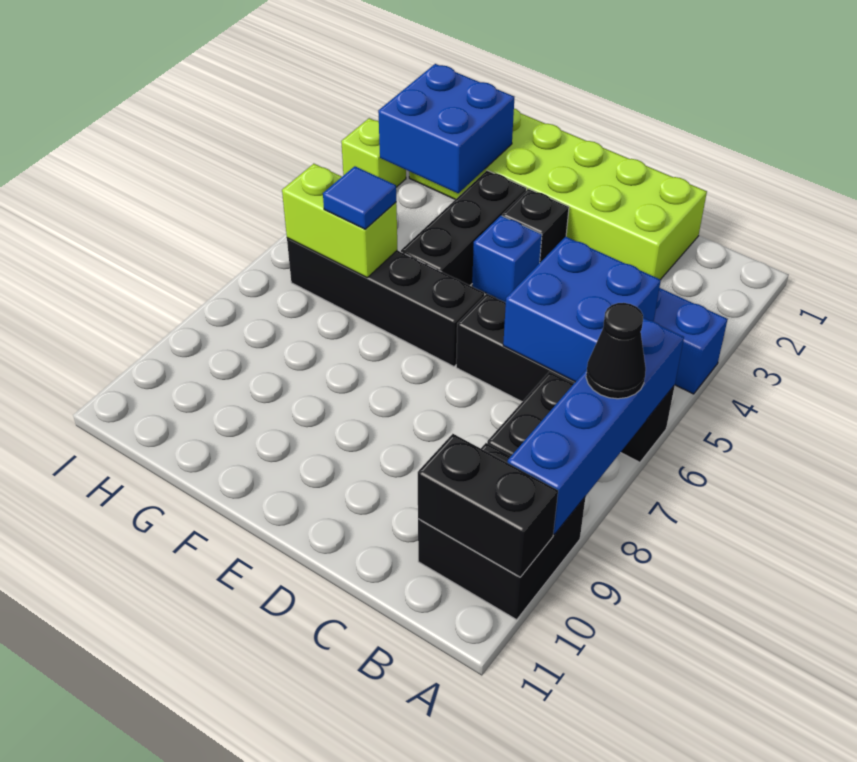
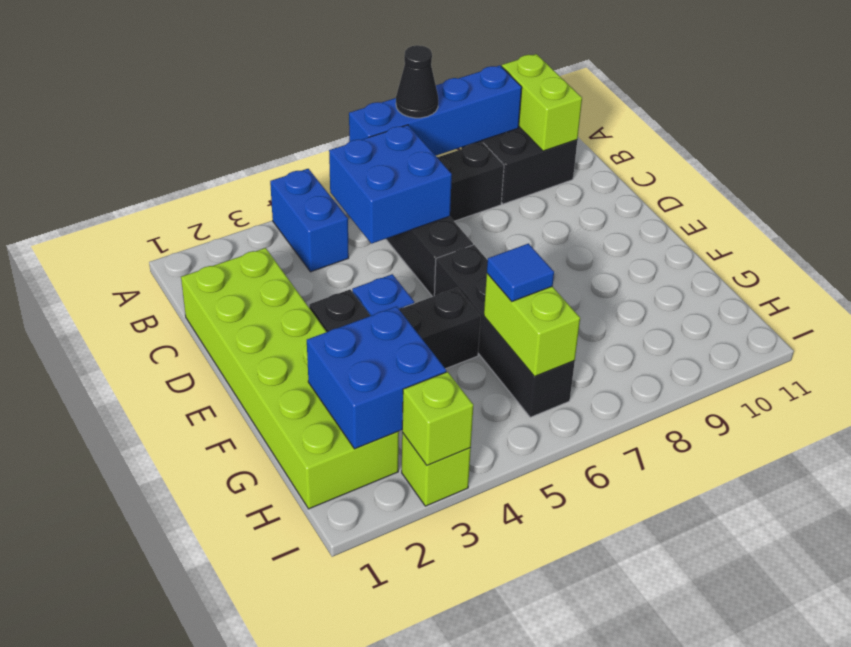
black 1x2 brick [418,434,558,577] -> lime 1x2 brick [502,54,582,151]
none -> lime 1x1 brick [402,372,473,465]

